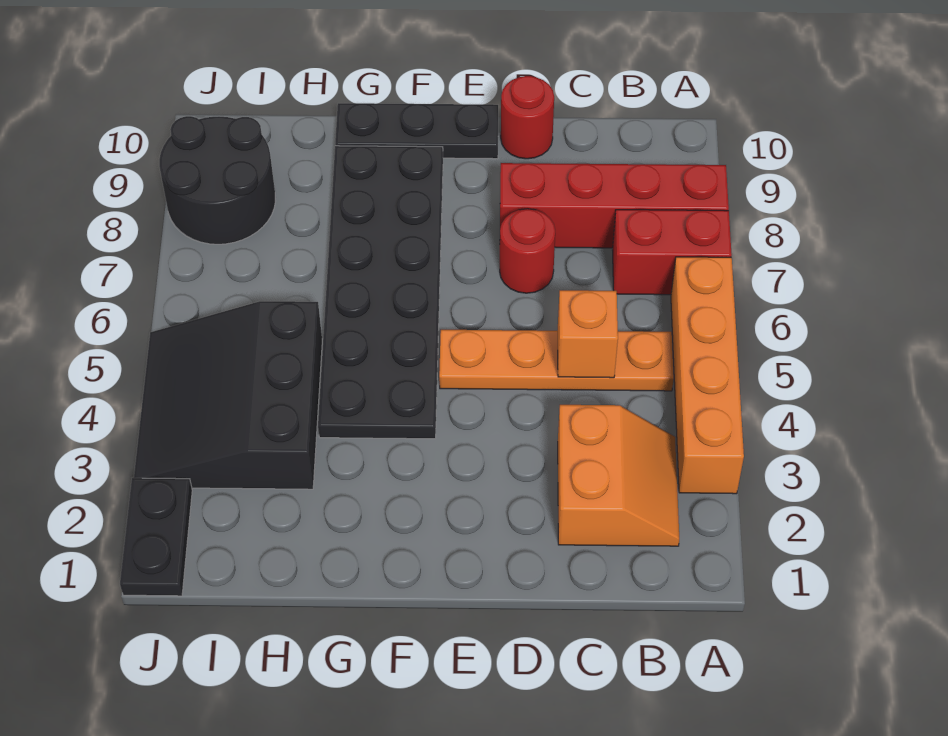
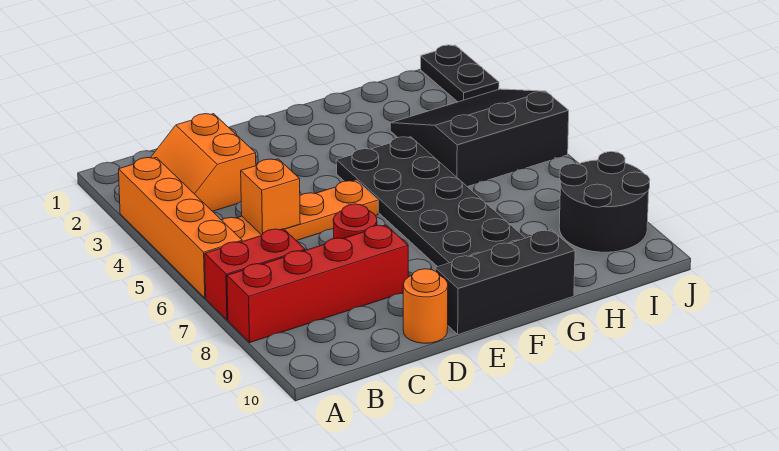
red 1x1 round brick [501,76,554,159] -> orange 1x1 round brick [403,269,448,343]
black 1x3 plate [335,103,498,159] -> black 1x3 brick [435,230,575,335]
black 3x3 slope [134,301,322,489] -> black 3x3 slope turned to [390,89,569,187]

